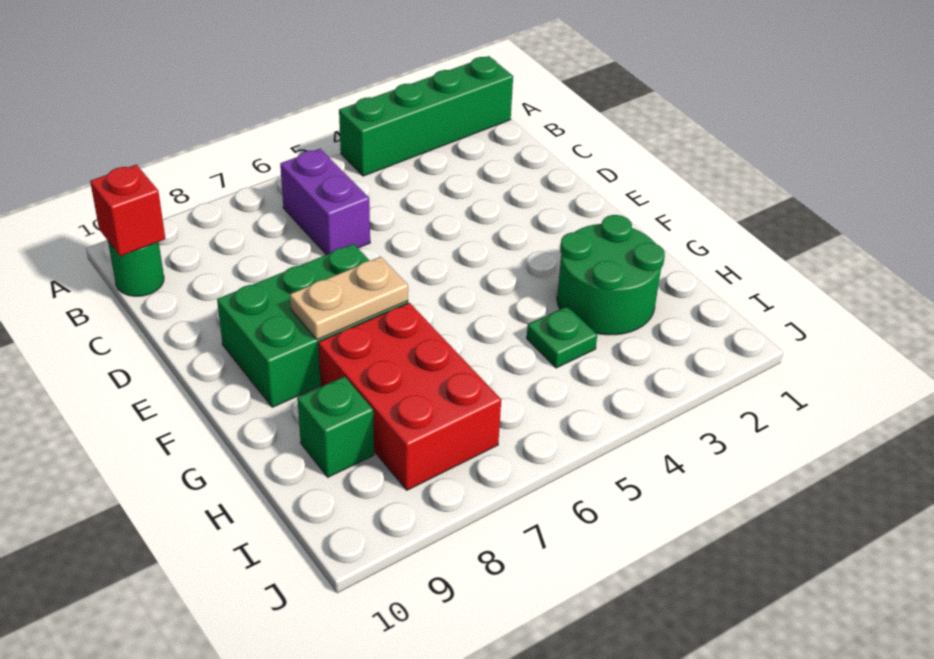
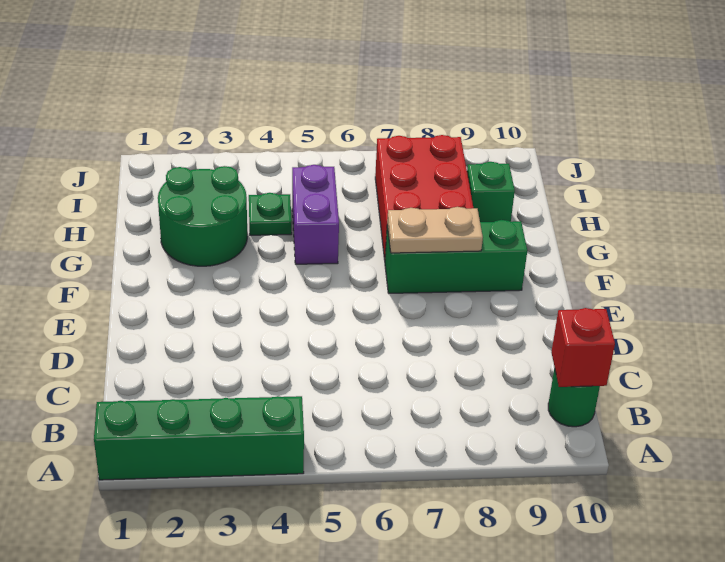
purple 1x2 brick [280,149,370,255] -> purple 1x2 brick moved to [292,165,339,264]
green 2x3 brick [217,244,408,407] -> green 1x3 brick [385,220,527,293]

